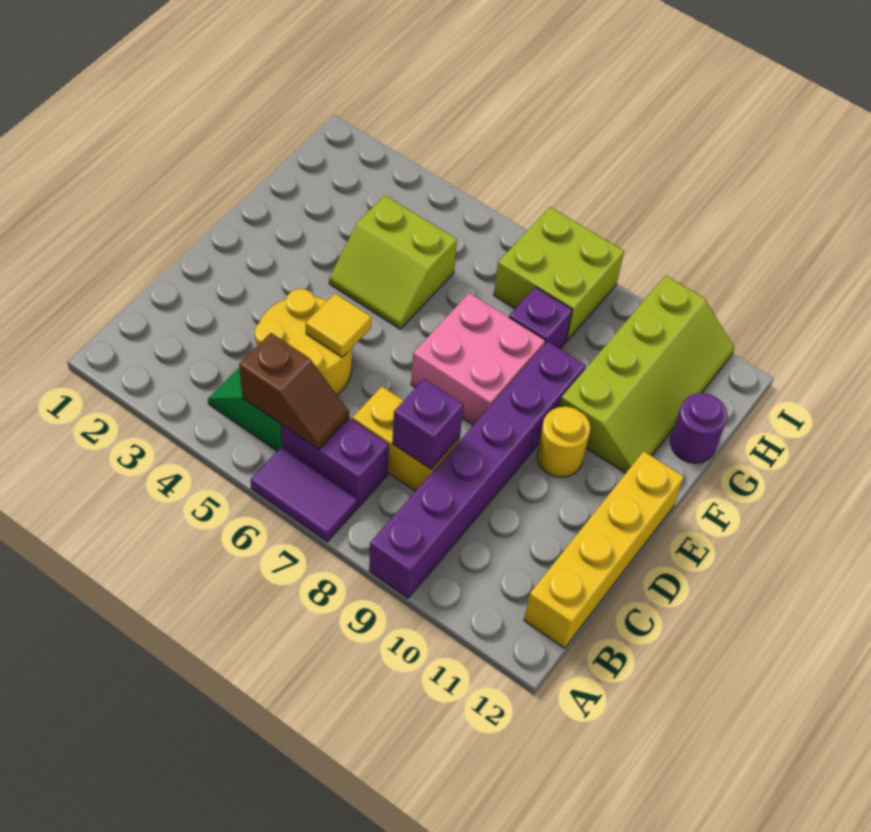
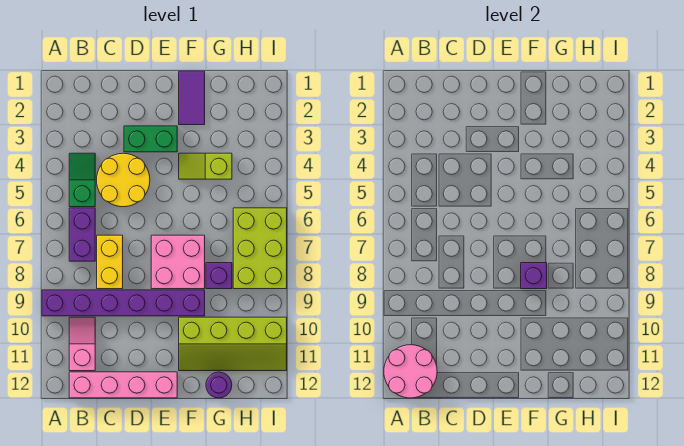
purple 1x2 tile [251,447,357,542] -> purple 1x2 tile moved to [179,71,205,125]
none -> pink 2x2 round brick [384,345,437,398]
brown 1x2 slope [239,333,349,450] -> none
none -> pink 1x2 slope [69,317,95,371]
yellow 1x4 brick [524,451,684,648] -> pink 1x4 brick [69,372,177,398]
purple 1x1 brick [392,379,464,469] -> purple 1x1 brick moved to [521,263,547,289]
none -> green 1x2 brick [124,126,177,152]
yellow 1x1 tile [306,294,371,357] -> none
yellow 1x1 round brick [537,407,590,477] -> none
lime 2x2 slope [329,195,457,329] -> lime 1x2 slope [179,153,232,179]
lime 2x2 brick [494,207,624,341] -> lime 2x3 brick [233,208,287,289]

